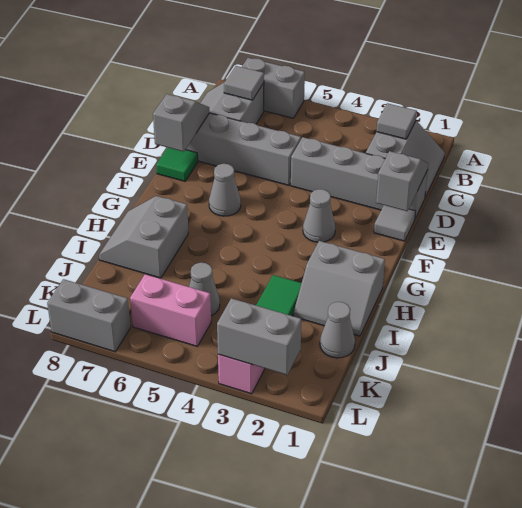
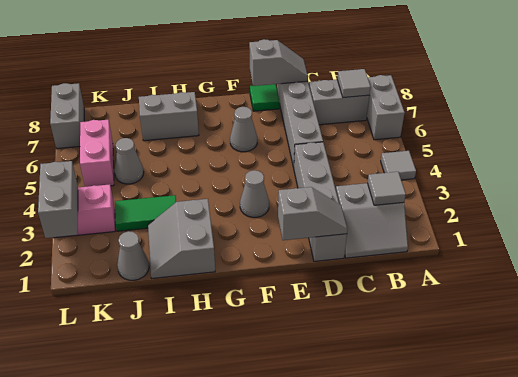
grey 1x1 tile [374,205,416,241] -> grey 1x1 tile moved to [381,151,416,180]

